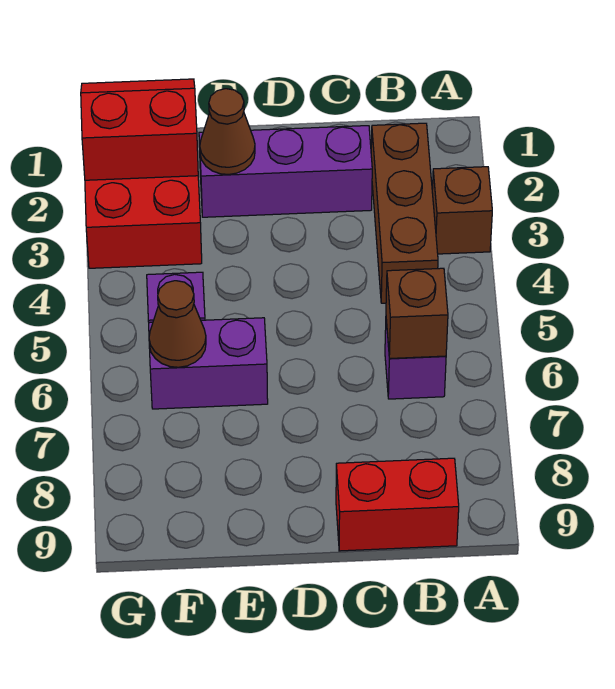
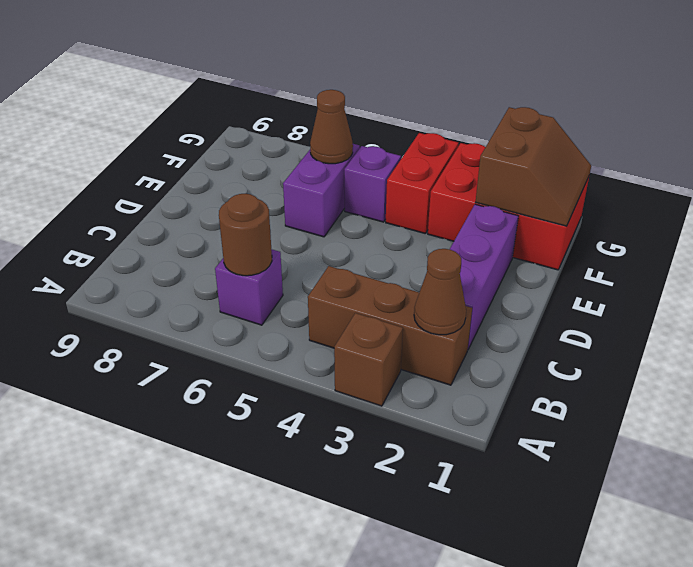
brown 1x1 brick [386,268,448,359] -> brown 1x1 round brick [219,194,272,276]
red 1x2 brick [336,458,459,551] -> red 1x2 brick moved to [386,133,458,234]
brown 1x1 cone [200,89,255,174] -> brown 1x1 cone moved to [414,249,466,335]
red 2x2 slope [81,79,198,180] -> brown 2x2 slope [476,107,591,226]

